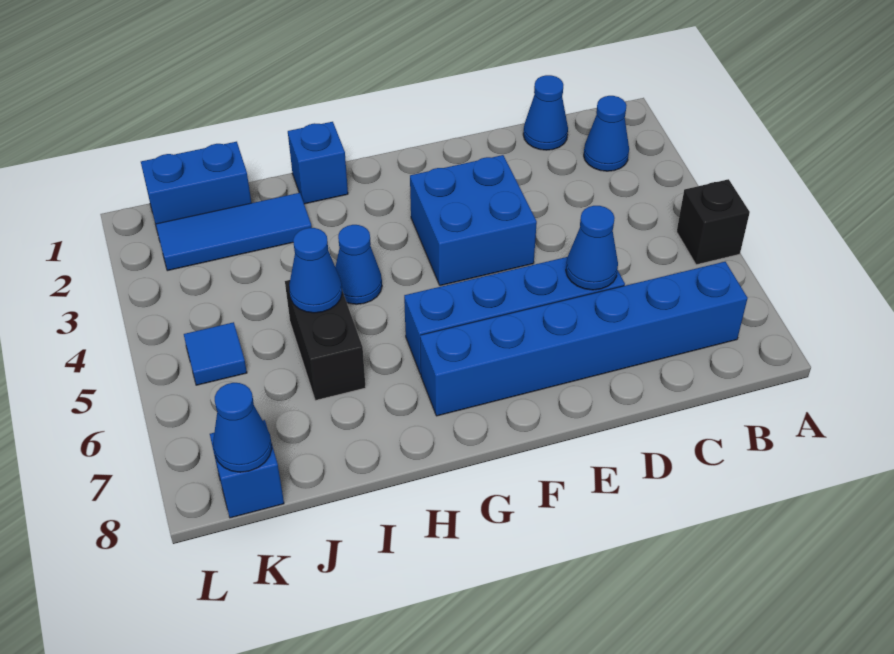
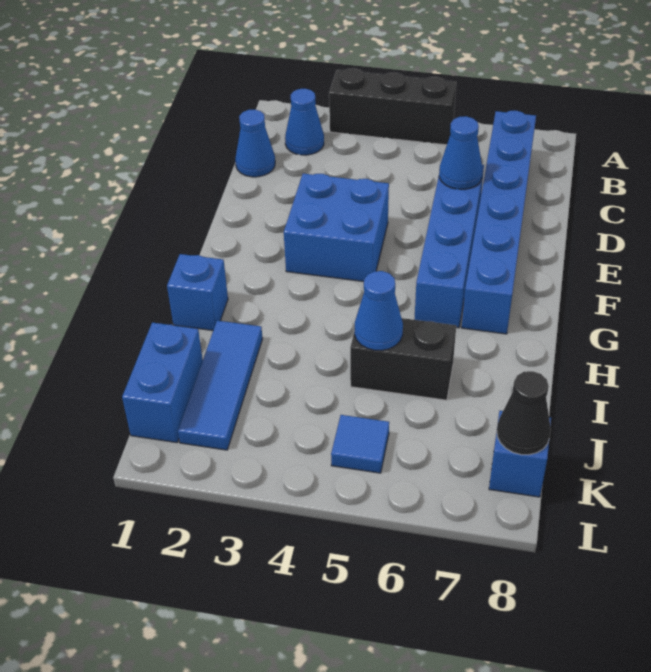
black 1x1 brick [677,179,750,265] -> black 1x3 brick [329,68,456,145]
blue 1x1 cone [335,225,382,304] -> none
blue 1x1 cone [213,383,272,472] -> black 1x1 cone [497,371,551,455]

